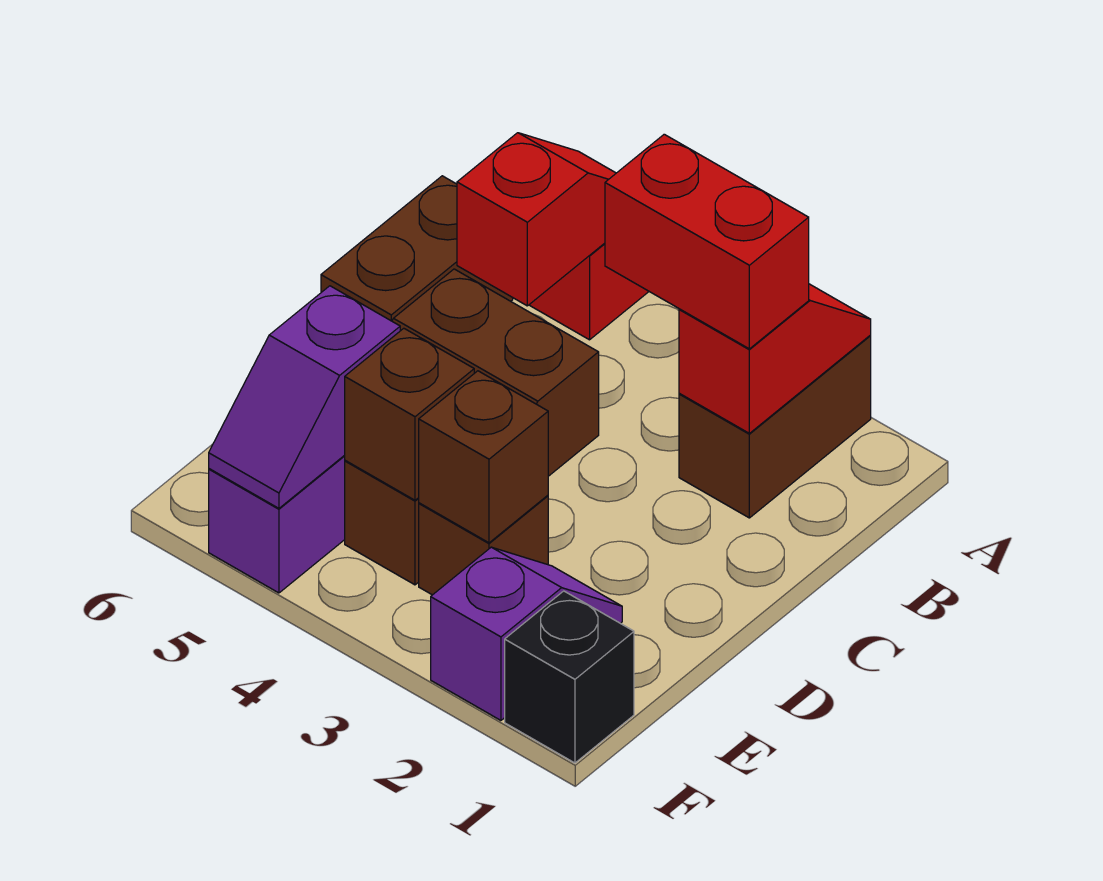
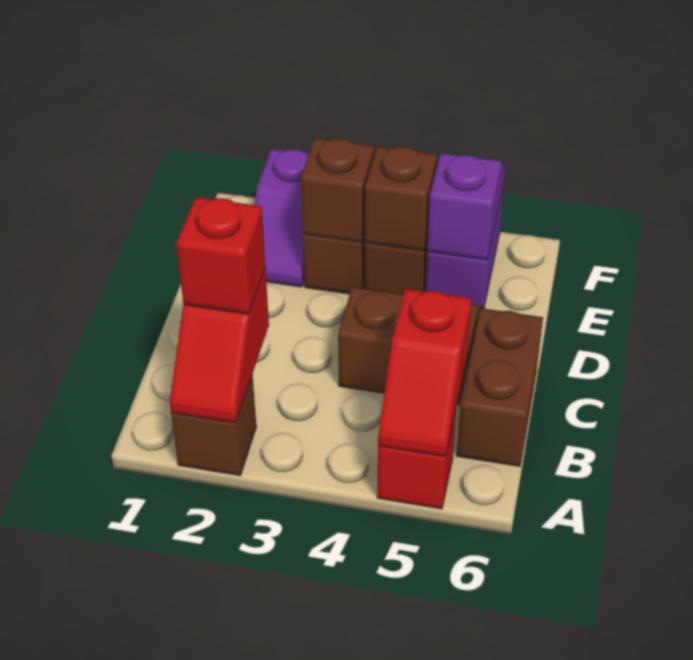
brown 1x2 brick [679,336,871,518] -> brown 1x1 brick [171,375,256,475]
red 1x2 brick [605,134,809,349] -> red 1x1 brick [176,197,265,314]
black 1x1 brick [505,591,634,763] -> none

